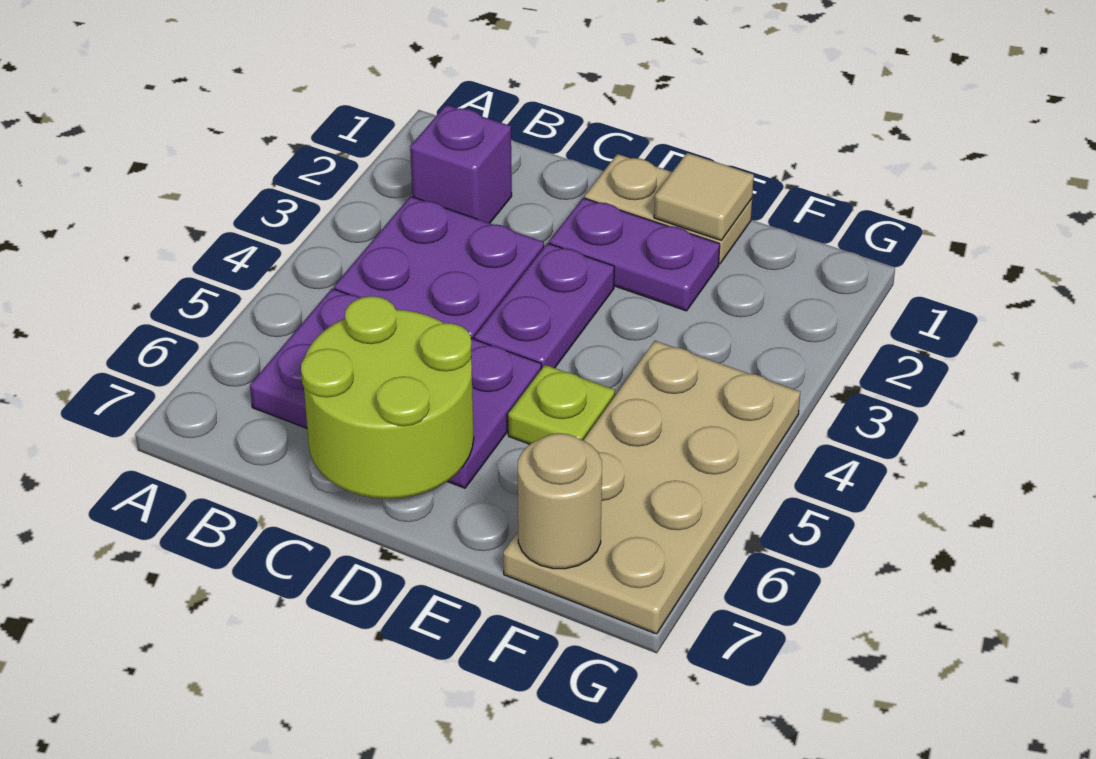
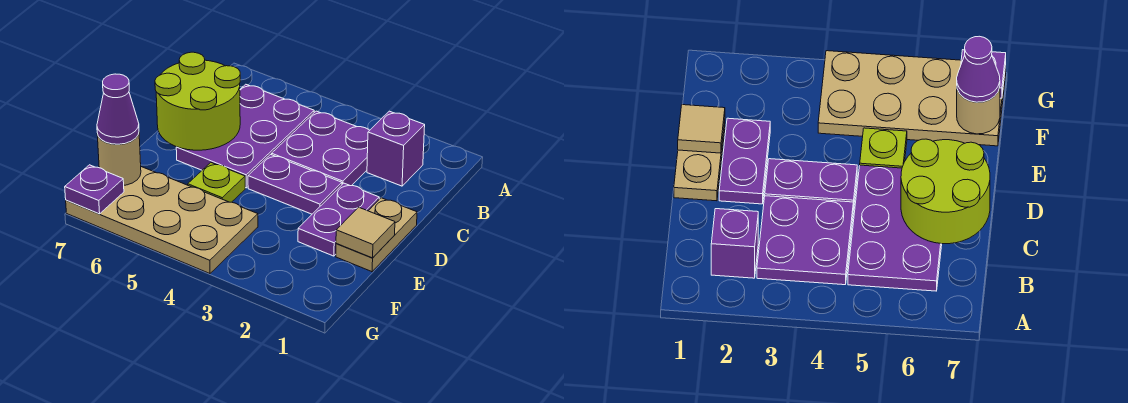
none -> purple 1x1 cone [97,74,139,144]
none -> purple 1x1 plate [65,165,124,214]

